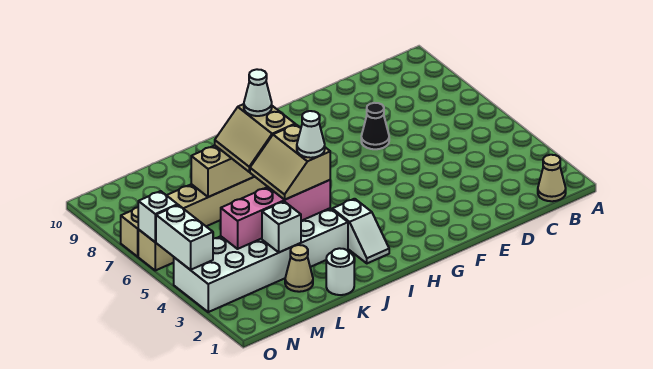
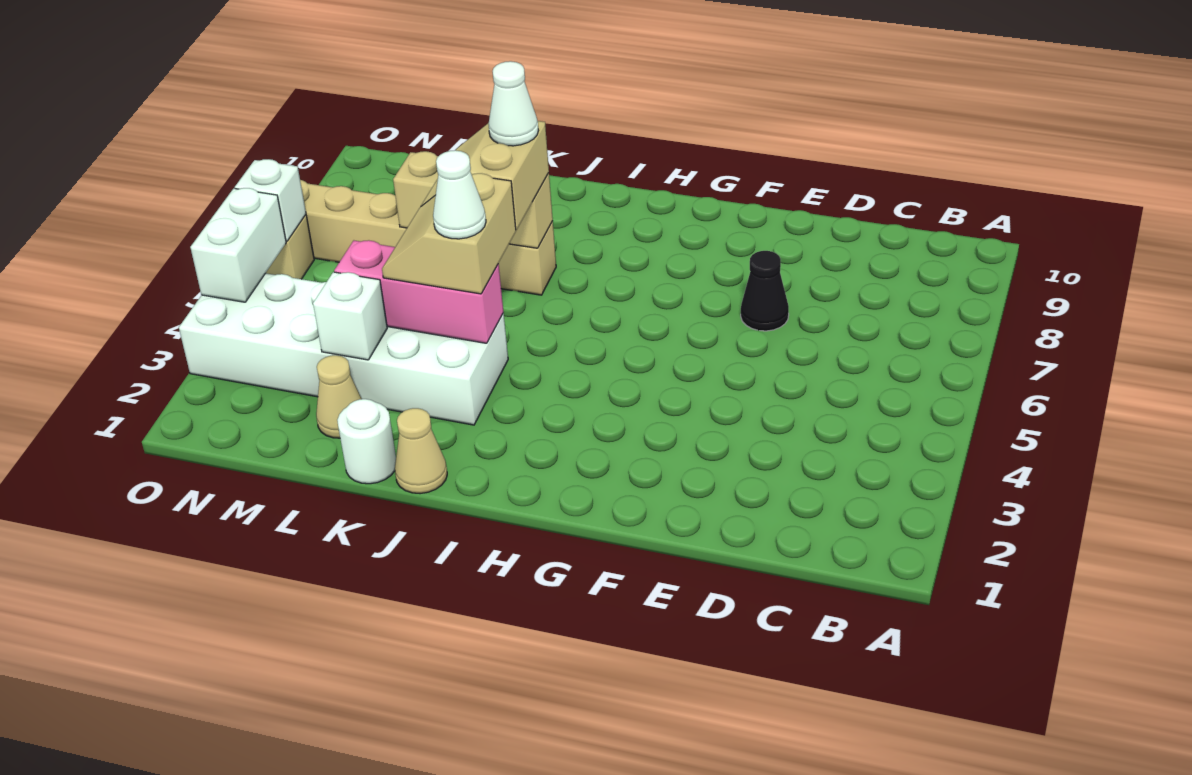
tan 1x1 cone [538,155,566,201] -> tan 1x1 cone moved to [395,408,447,494]
white 1x2 slope [332,199,389,263] -> none
pink 1x4 brick [221,180,330,249] -> pink 1x3 brick [334,240,503,343]

